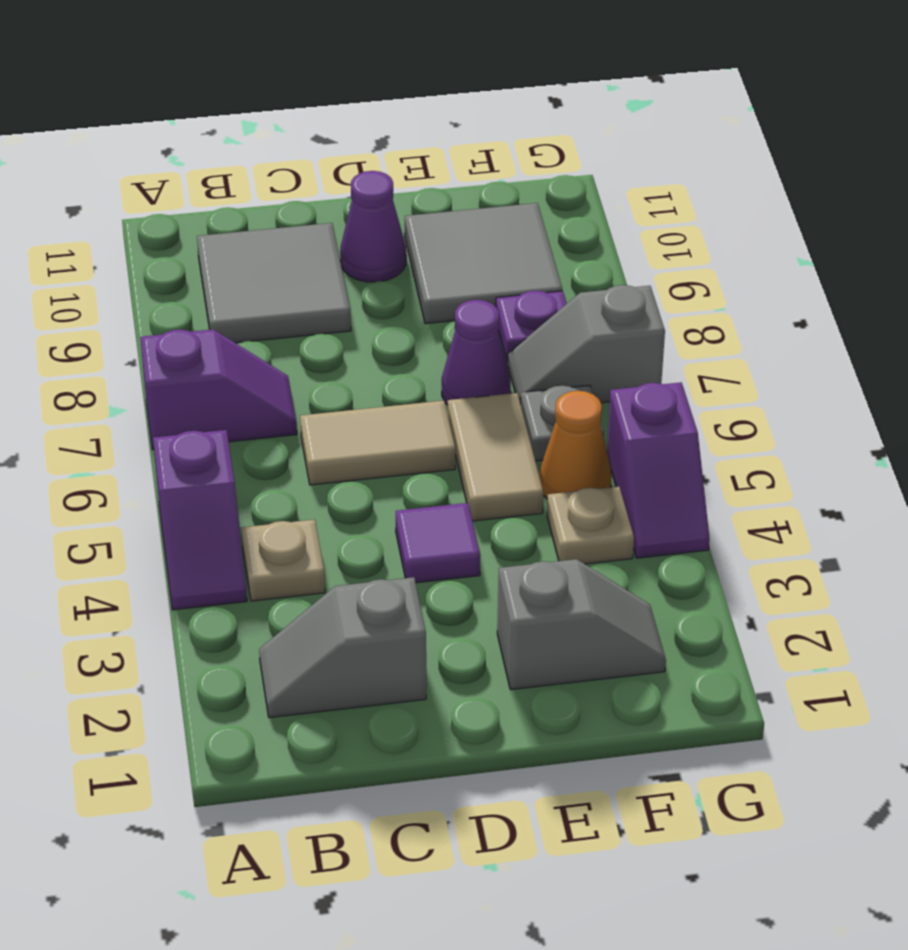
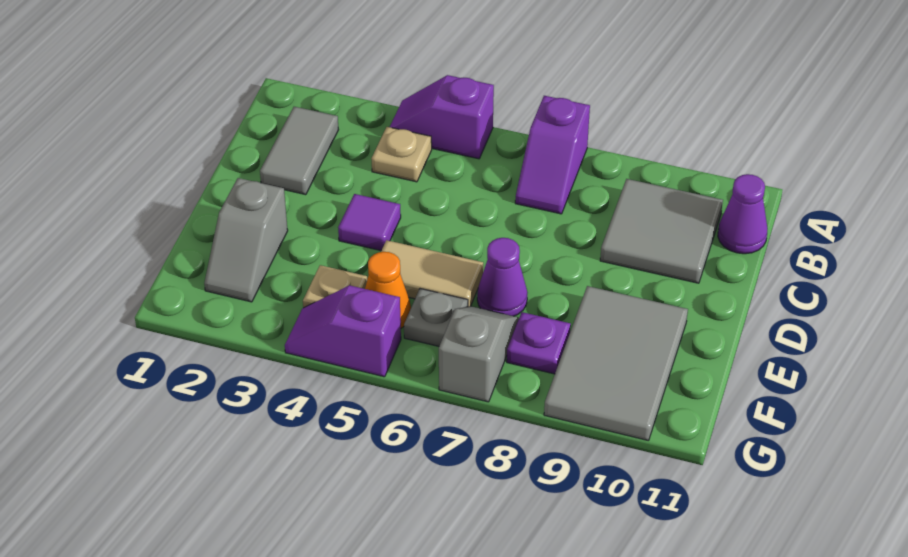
grey 1x2 slope [259,577,426,718] -> grey 1x2 tile [260,107,339,195]
tan 1x2 tile [300,401,455,485] -> none
purple 1x1 cone [340,171,406,282] -> purple 1x1 cone moved to [718,174,768,254]
grey 2x2 tile [405,203,562,324] -> grey 2x3 tile [544,286,688,441]

